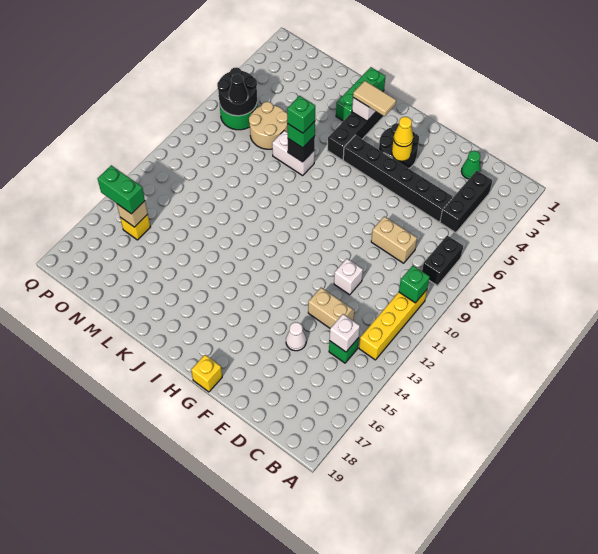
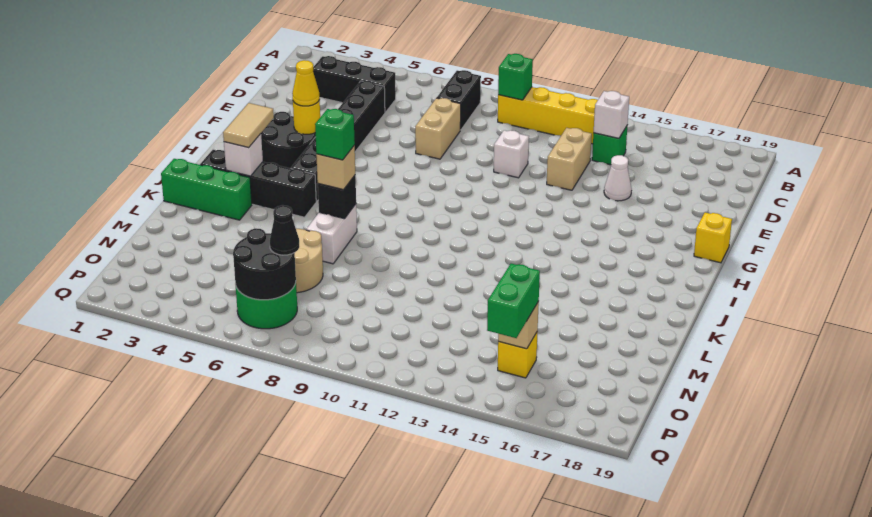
black 1x2 brick [422,235,463,286] -> black 1x2 brick turned to [437,70,481,130]
green 1x1 cone [461,151,481,179] -> none
green 1x1 brick [287,121,315,148] -> tan 1x1 brick [316,145,355,190]

